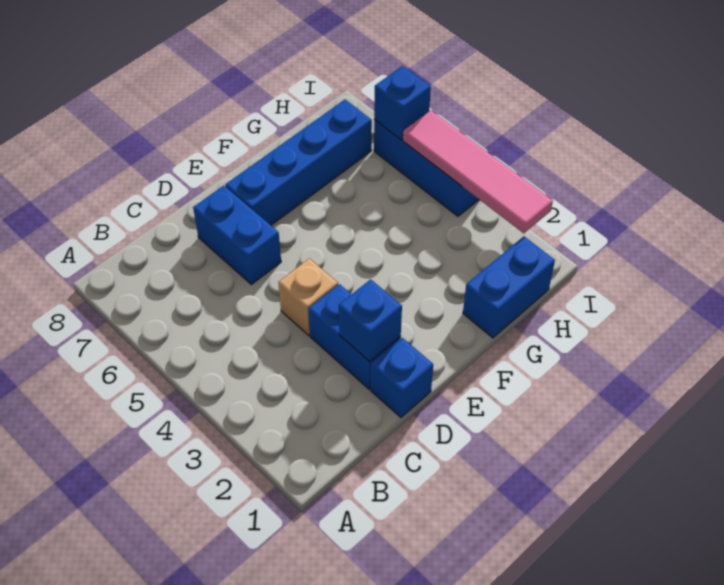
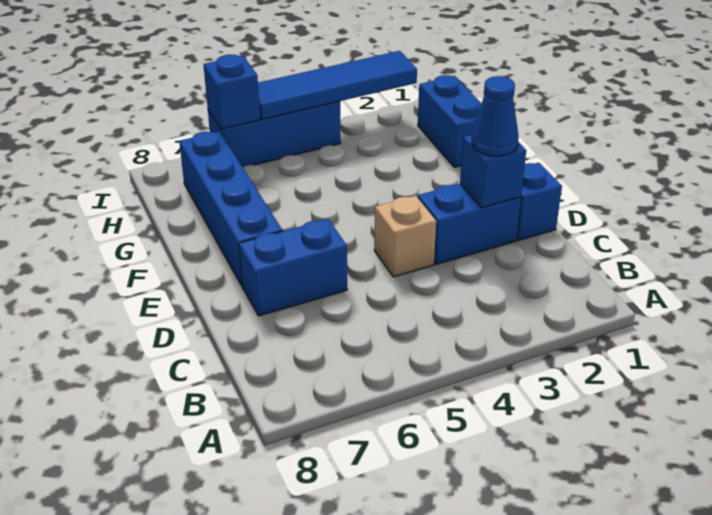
none -> blue 1x1 cone [472,76,519,156]
pink 1x4 tile [403,110,553,233] -> blue 1x4 tile [258,51,417,119]

